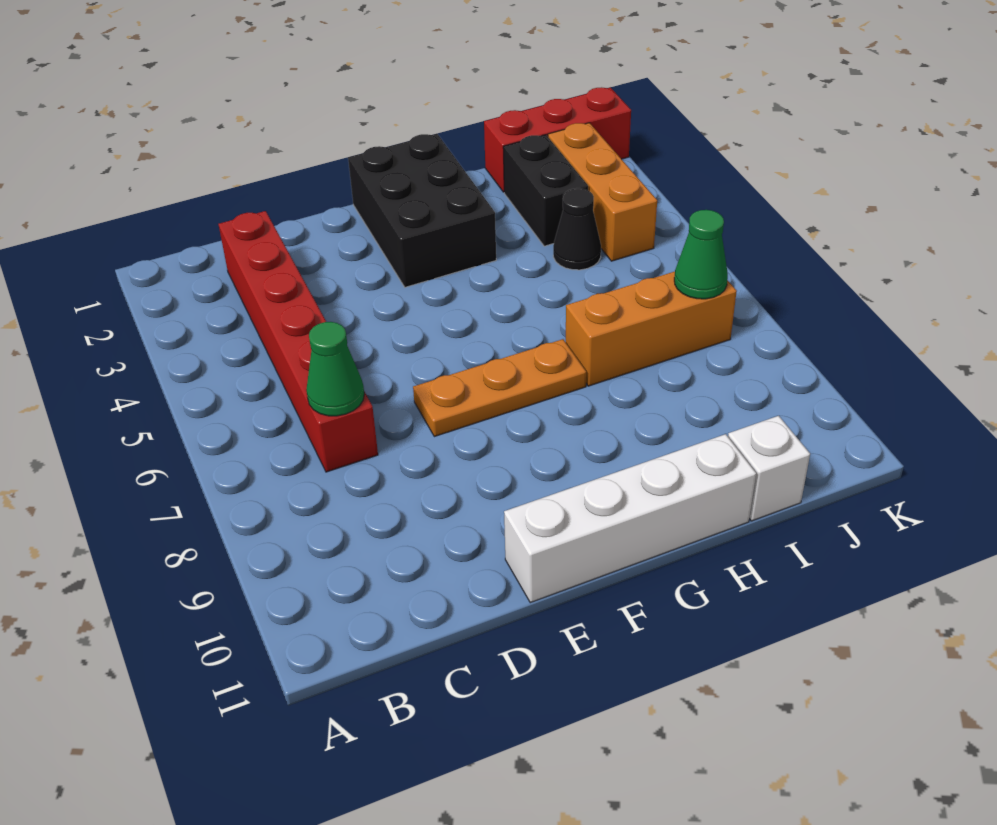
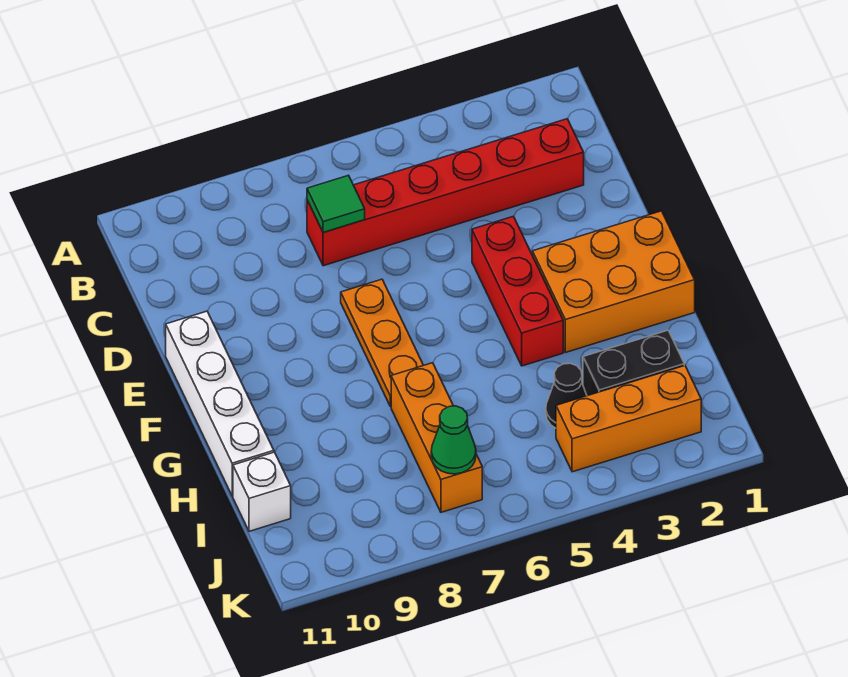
green 1x1 cone [306,322,364,416] -> green 1x1 tile [307,175,365,233]
black 2x3 brick [348,134,496,287] -> orange 2x3 brick [533,211,695,353]
red 1x3 brick [484,87,631,192] -> red 1x3 brick moved to [472,216,563,366]

